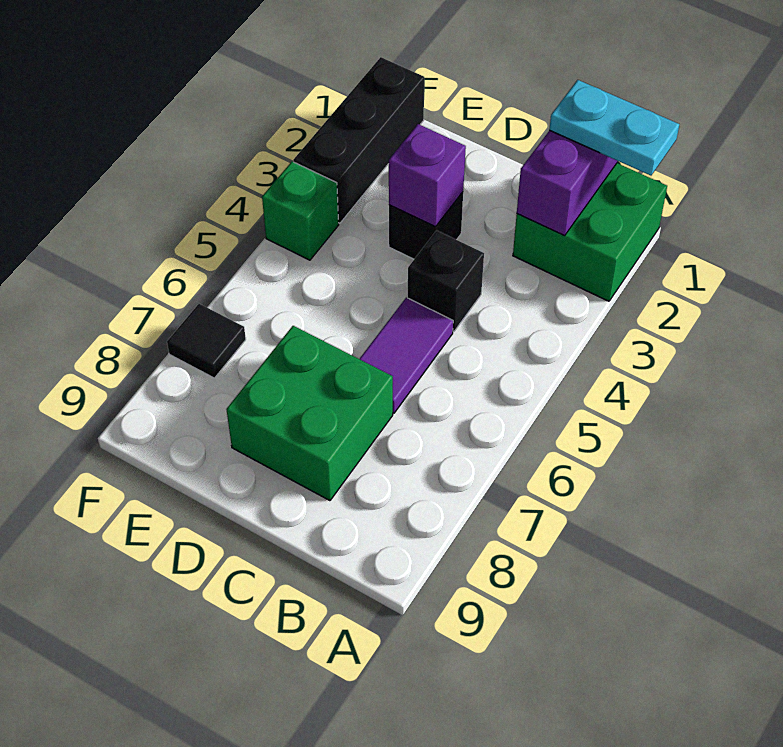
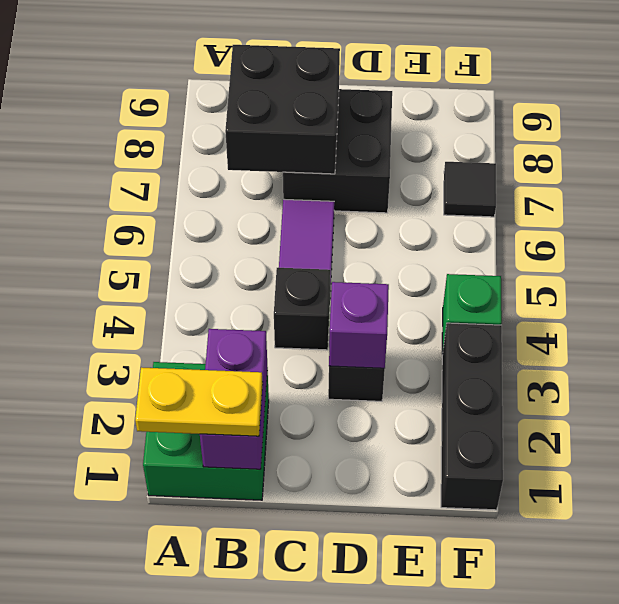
cyan 1x2 plate [549,80,679,176] -> yellow 1x2 plate [135,368,263,436]
none -> black 2x2 brick [225,45,340,174]
green 2x2 brick [226,326,393,501] -> black 2x2 brick [283,89,392,213]

